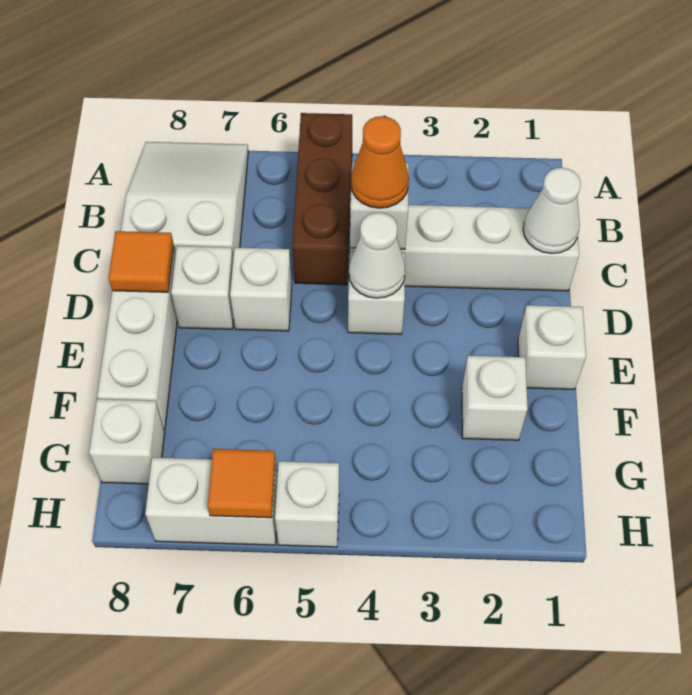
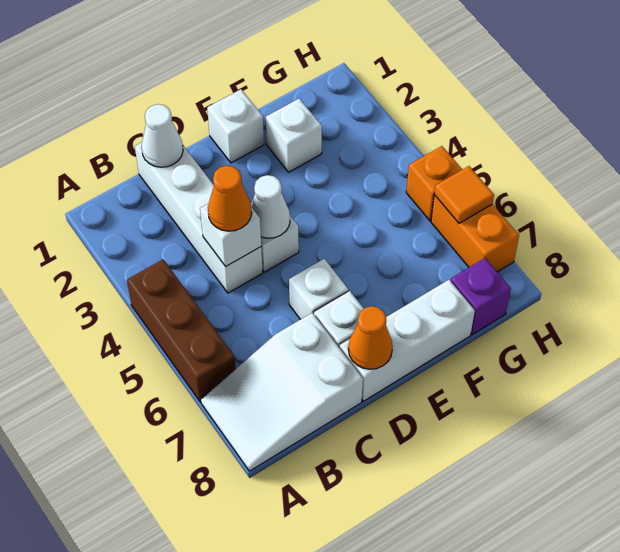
brown 1x3 brick [292,113,352,285] -> brown 1x3 brick turned to [127,259,235,402]
orange 1x1 tile [109,231,174,292] -> orange 1x1 cone [348,306,393,369]
white 1x1 brick [89,399,165,484] -> purple 1x1 brick [451,258,511,335]
white 1x1 brick [275,461,339,547] -> orange 1x1 brick [406,146,462,221]
white 1x2 brick [145,458,277,545] -> orange 1x2 brick [431,195,519,272]

